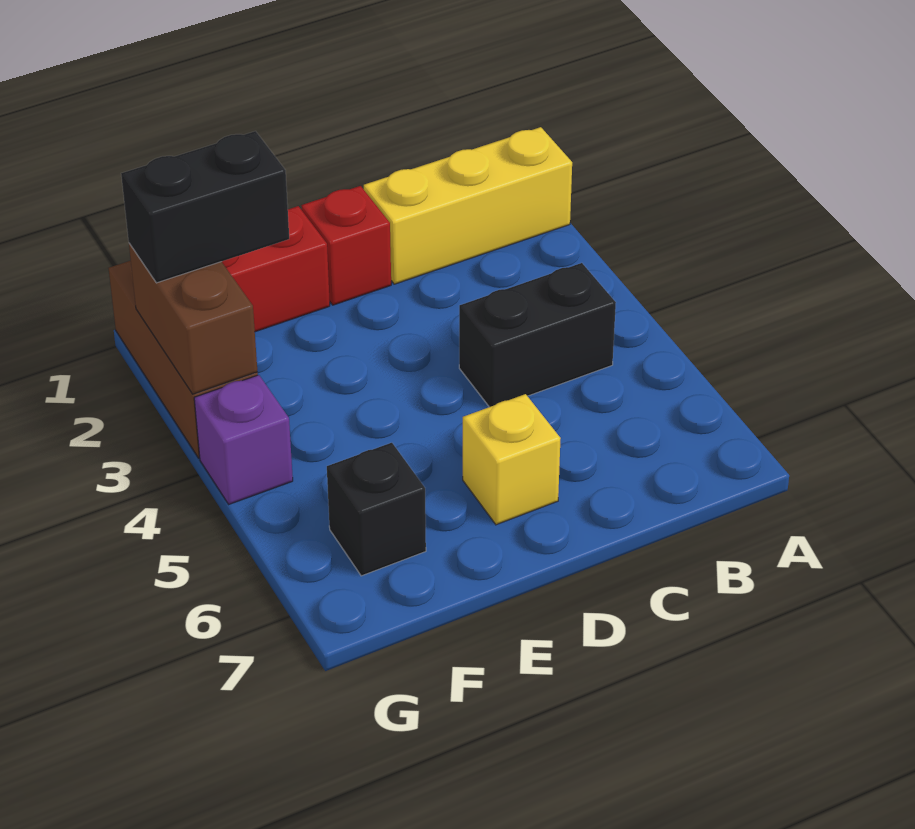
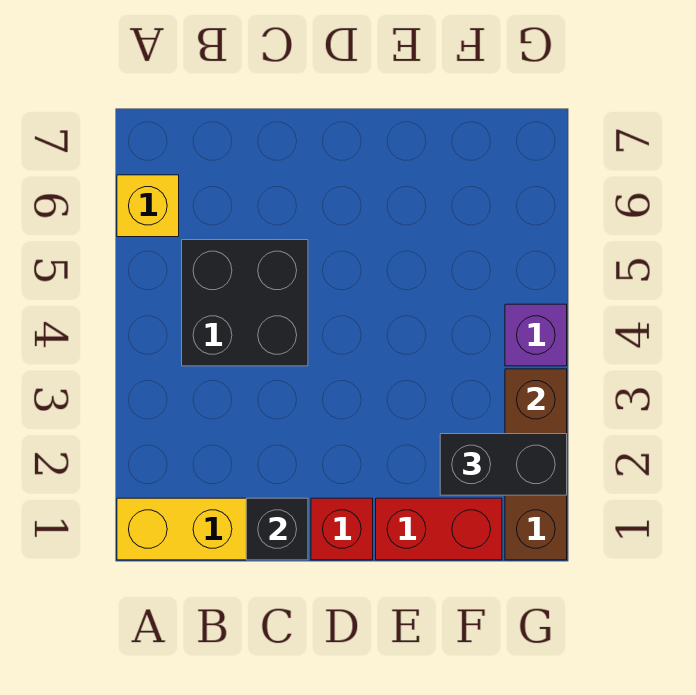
black 1x2 brick [459,263,616,407] -> black 2x2 brick [182,240,308,366]
yellow 1x1 brick [463,394,561,525] -> yellow 1x1 brick moved to [117,175,179,237]
black 1x1 brick [327,443,426,576] -> black 1x1 brick moved to [246,498,308,560]

